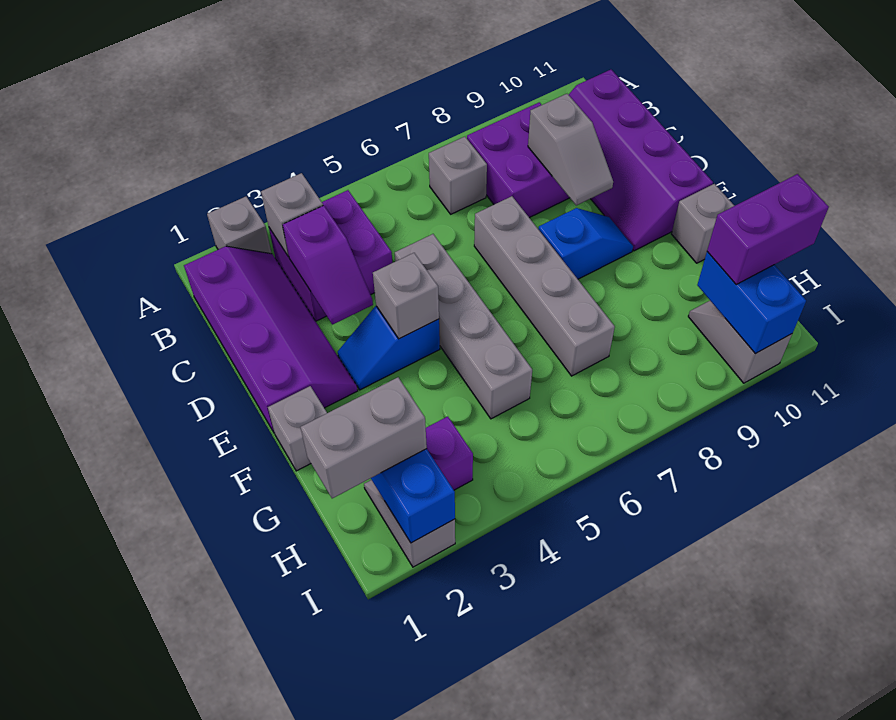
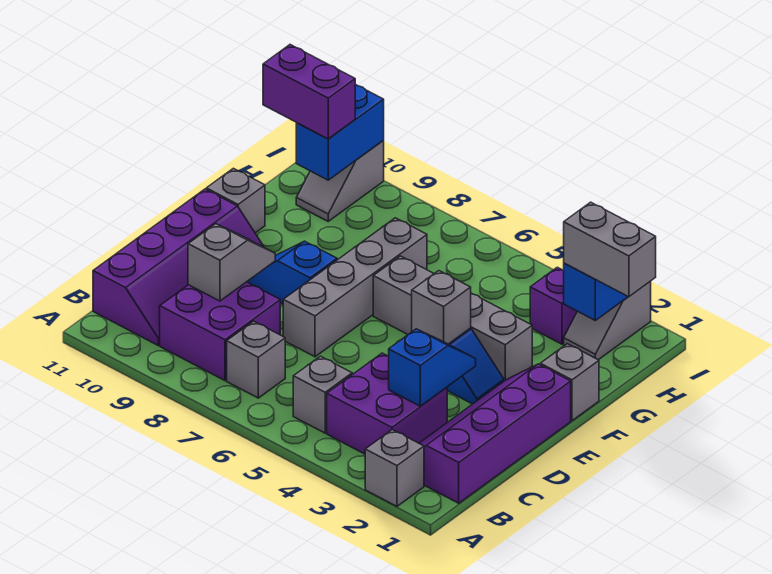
grey 1x1 brick [261,173,323,257] -> grey 1x1 brick moved to [293,356,352,433]
purple 1x2 slope [283,205,373,325] -> blue 1x2 slope [389,329,476,406]
grey 1x4 brick [395,234,532,419] -> grey 1x4 brick turned to [373,256,532,381]

